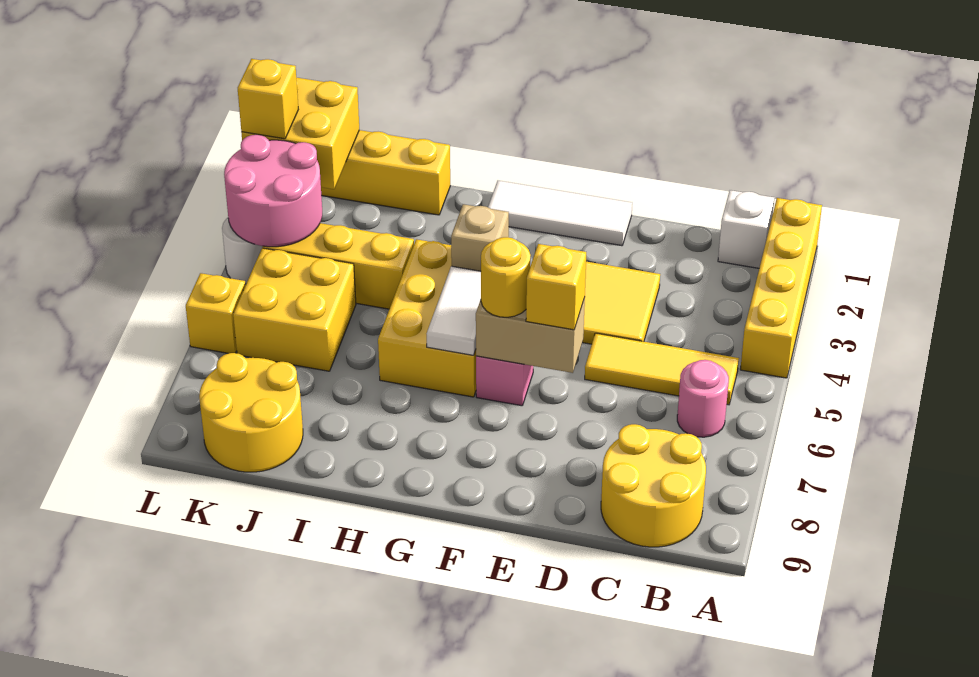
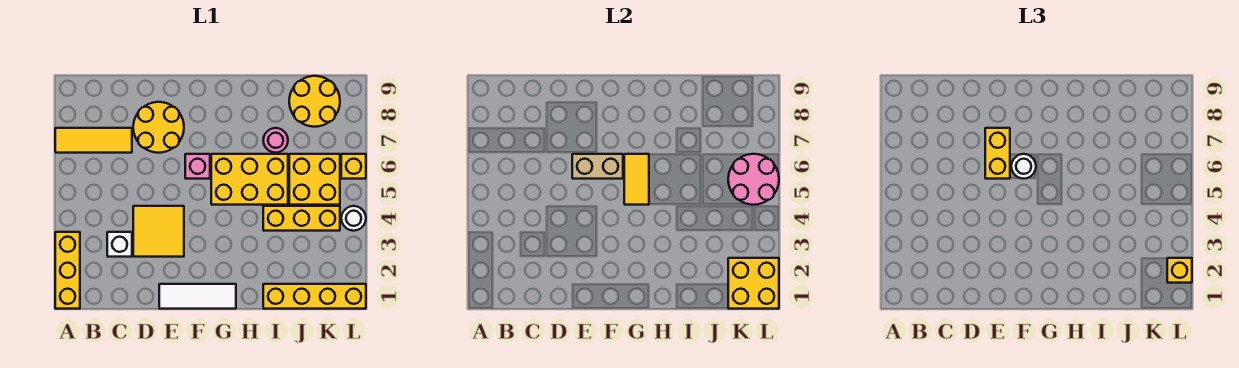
yellow 1x4 brick [740,198,822,378] -> yellow 1x3 brick [55,232,80,309]
white 1x1 brick [718,190,774,268] -> white 1x1 brick moved to [107,232,132,257]
yellow 1x3 tile [585,333,739,405] -> yellow 1x3 tile moved to [55,128,132,153]
pink 1x1 round brick [677,360,729,437] -> pink 1x1 round brick moved to [263,128,288,153]
yellow 2x2 round brick [601,424,706,547] -> yellow 2x2 round brick moved to [133,102,184,153]
yellow 1x1 brick [526,244,586,330] -> yellow 1x2 brick [985,128,1010,179]
yellow 1x1 round brick [481,237,531,317] -> white 1x1 round brick [1011,154,1036,179]
yellow 2x3 brick [378,239,476,397] -> yellow 2x3 brick turned to [211,154,288,205]
tan 1x1 brick [451,204,509,271] -> none
white 1x2 tile [427,266,481,355] -> yellow 1x2 tile [624,154,649,205]
pink 2x2 round brick [224,135,322,247] -> pink 2x2 round brick moved to [728,154,779,205]

